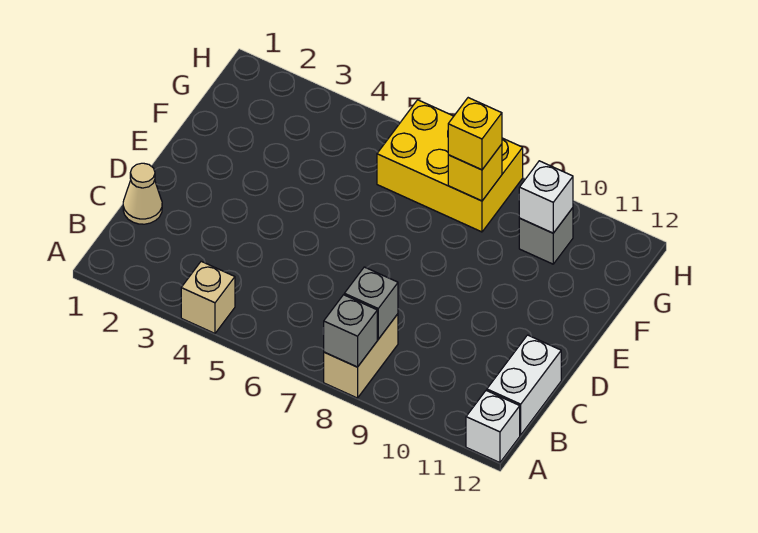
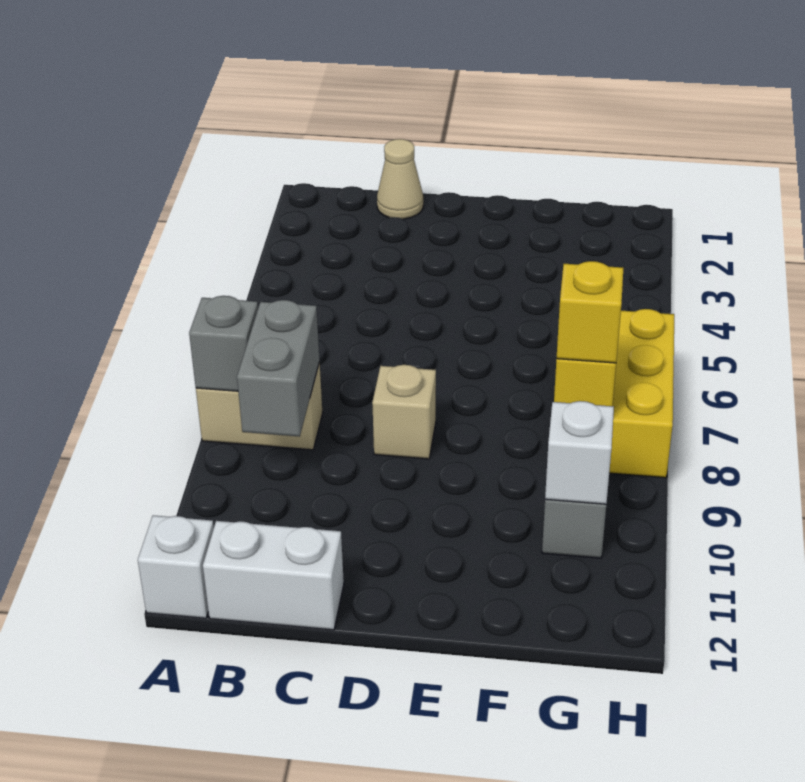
tan 1x1 brick [181,261,235,333] -> tan 1x1 brick moved to [372,365,436,459]
grey 1x1 brick [344,267,398,339] -> grey 1x2 brick [237,300,320,437]

